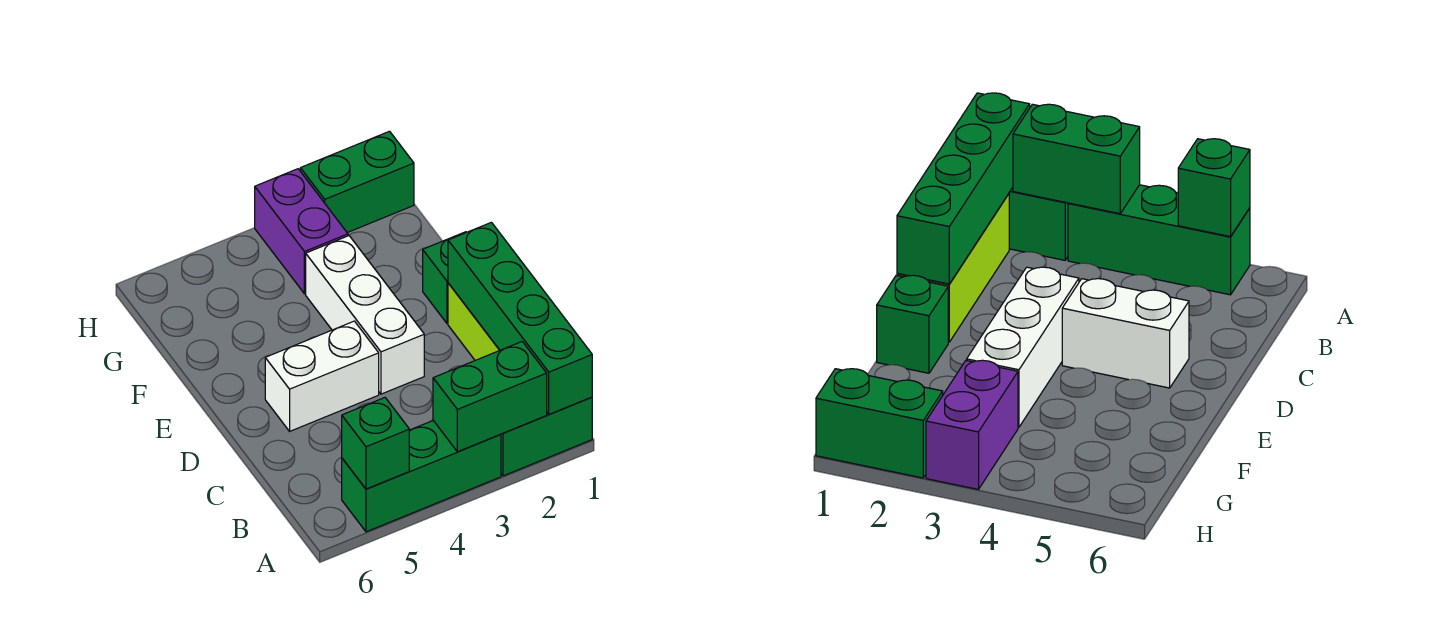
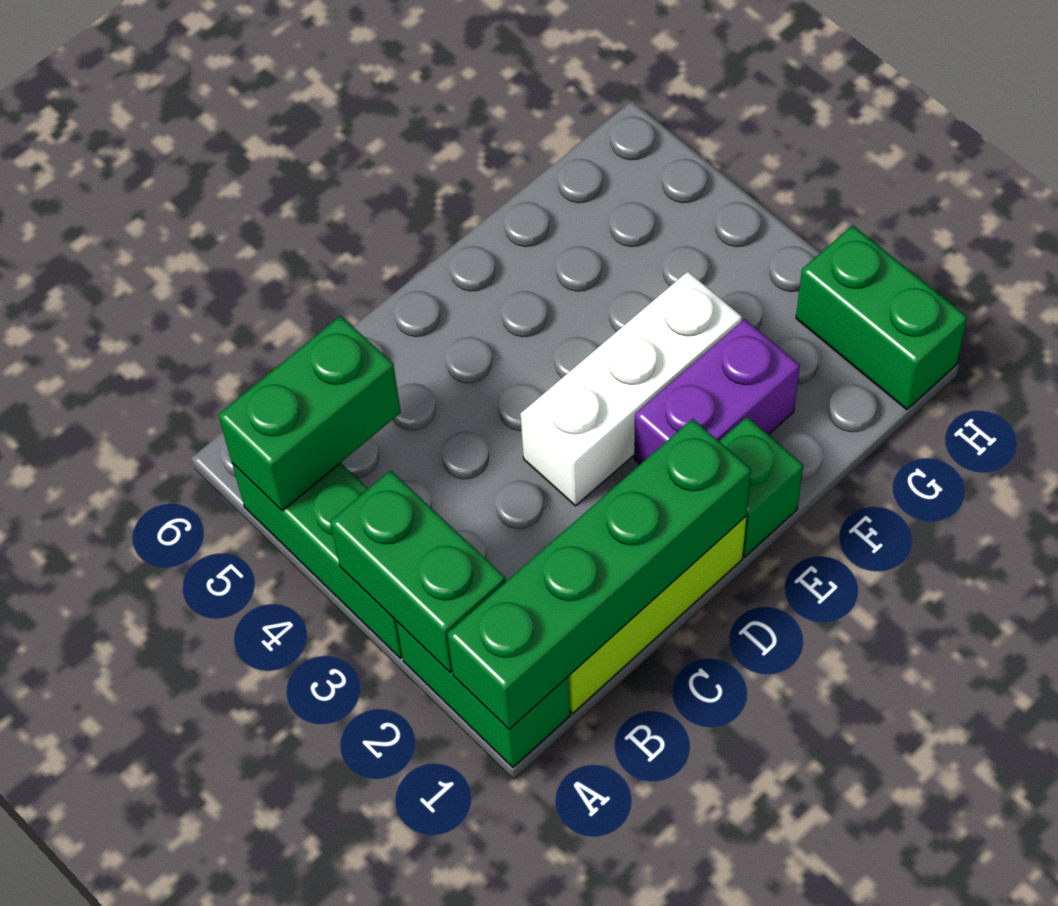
green 1x1 brick [342,398,409,489] -> green 1x2 brick [218,316,401,511]
white 1x2 brick [265,321,379,431] -> none
purple 1x2 brick [255,169,348,294] -> purple 1x2 brick moved to [634,319,800,464]

